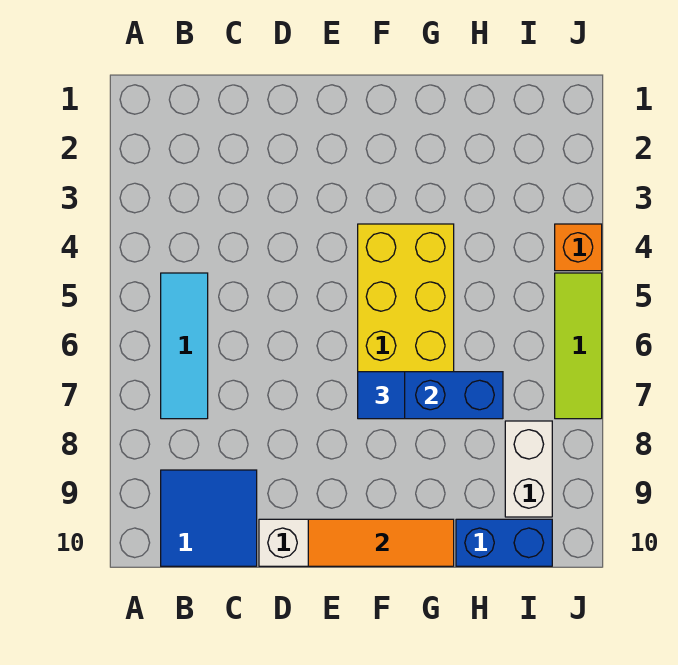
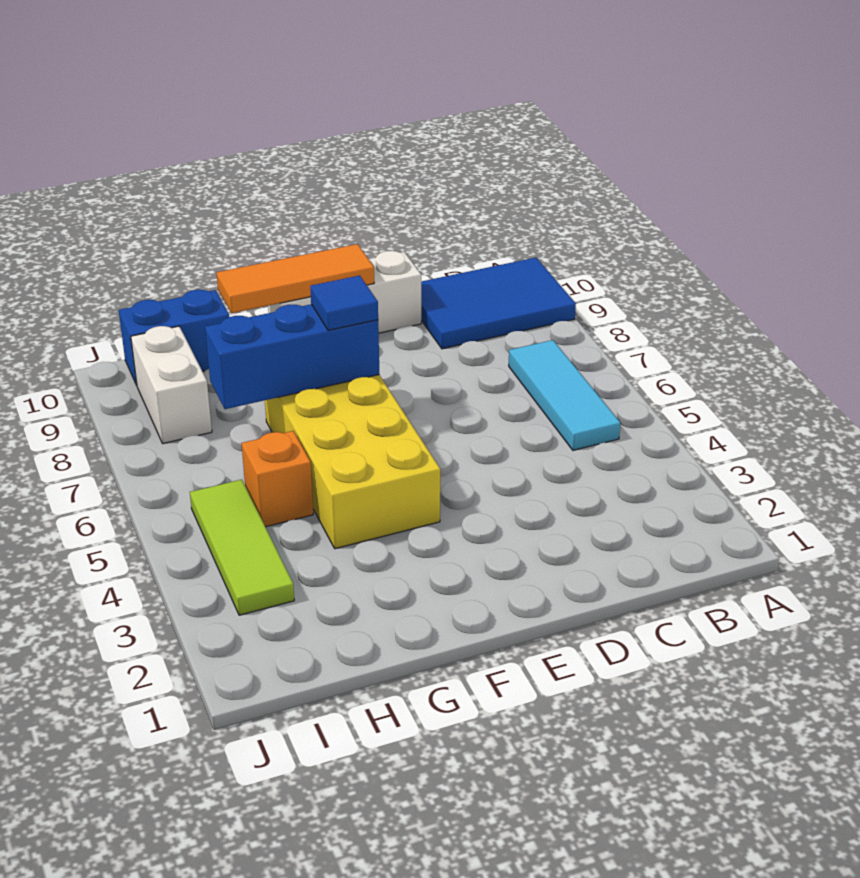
blue 2x2 tile [161,470,257,566] -> blue 2x3 tile [421,258,576,349]
orange 1x1 brick [555,224,602,271] -> orange 1x1 brick moved to [242,431,313,527]
lime 1x3 tile [555,273,602,419] -> lime 1x3 tile moved to [190,480,294,615]

